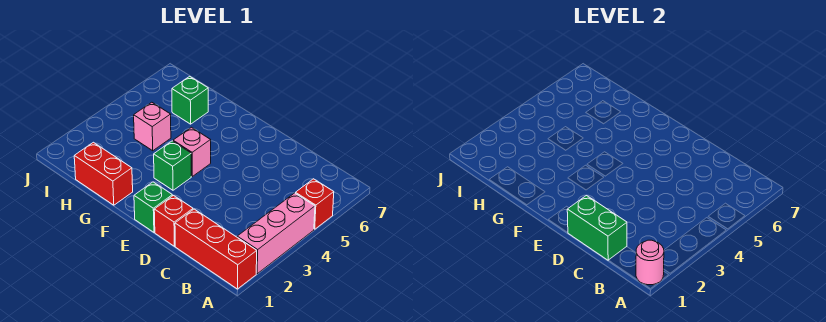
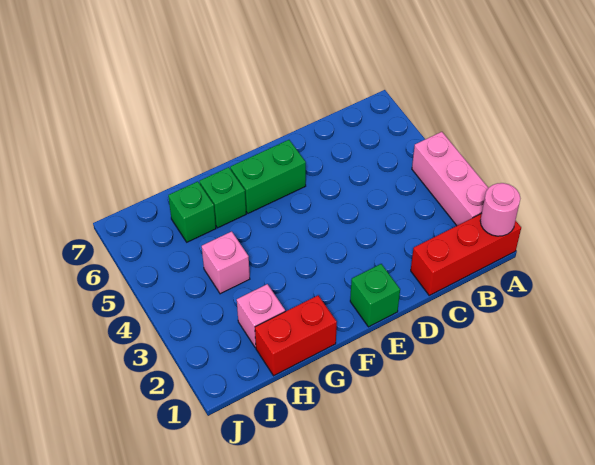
red 1x1 brick [295,179,334,229] -> none
green 1x2 brick [567,195,627,260] -> green 1x2 brick moved to [230,140,306,213]
red 1x1 brick [154,195,193,246] -> none
green 1x1 brick [154,141,191,190] -> green 1x1 brick moved to [200,167,246,228]
pink 1x1 brick [173,127,211,176] -> pink 1x1 brick moved to [237,284,285,348]

